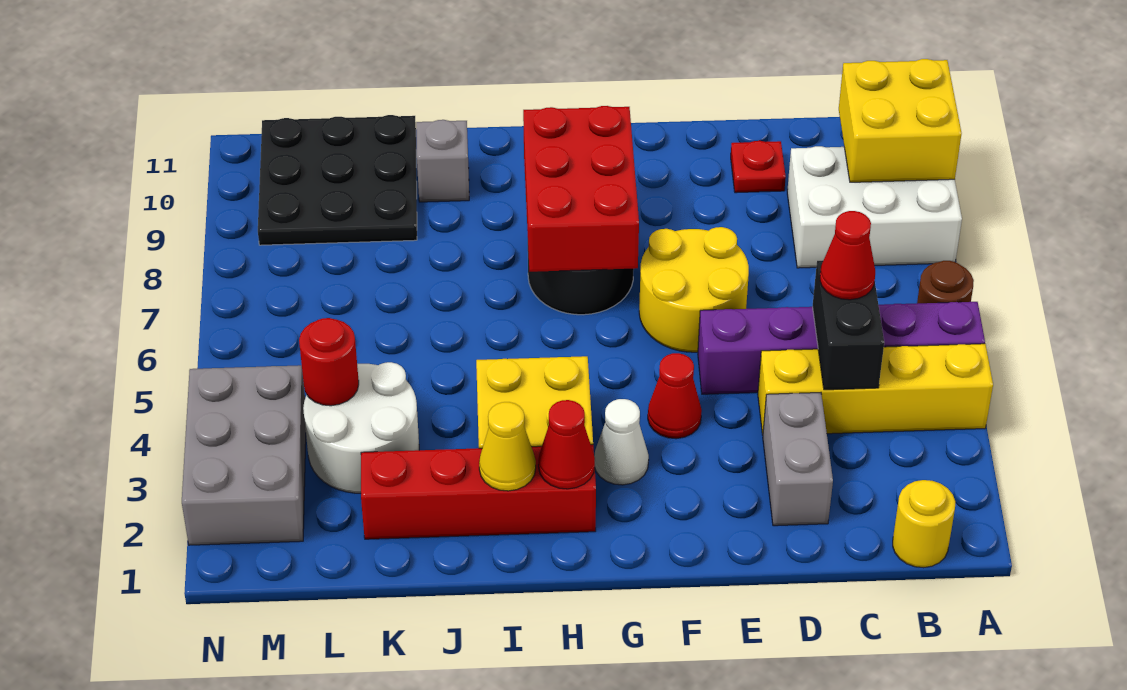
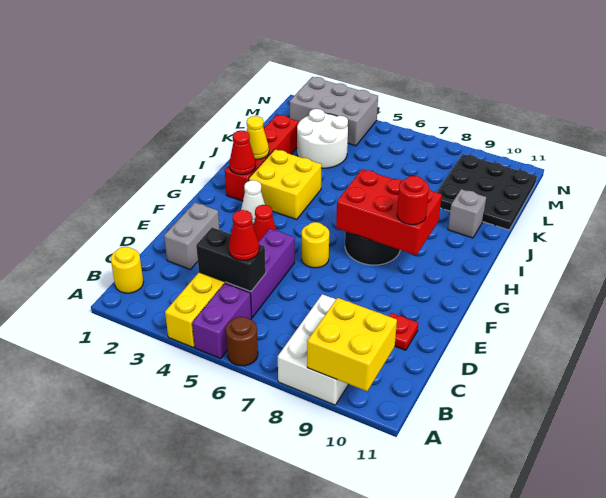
grey 1x2 brick [763,393,833,526] -> grey 1x2 brick turned to [164,203,219,270]
yellow 2x2 round brick [639,227,749,352] -> yellow 1x1 round brick [302,222,329,268]
red 1x1 round brick [299,318,359,406] -> red 1x1 round brick moved to [397,176,429,225]

